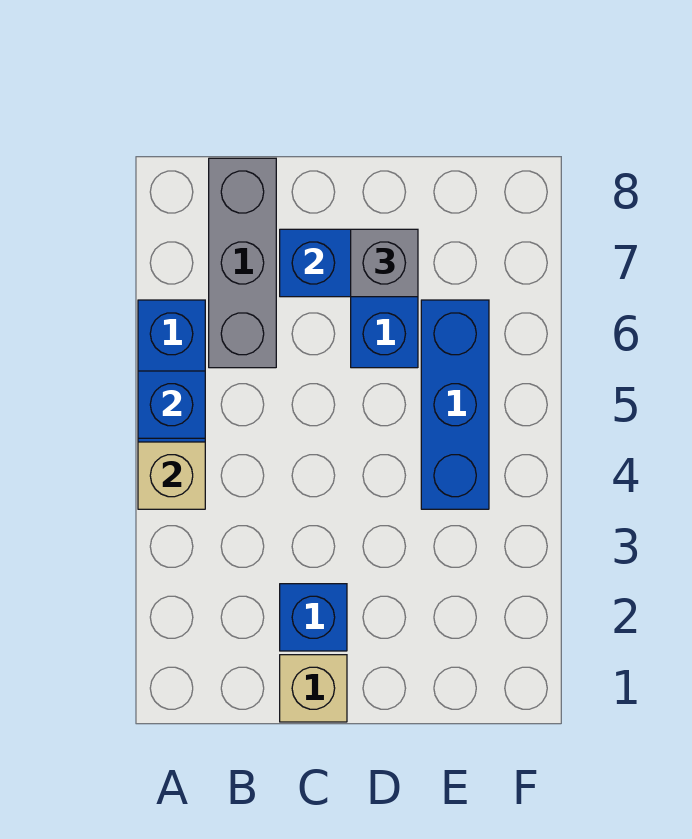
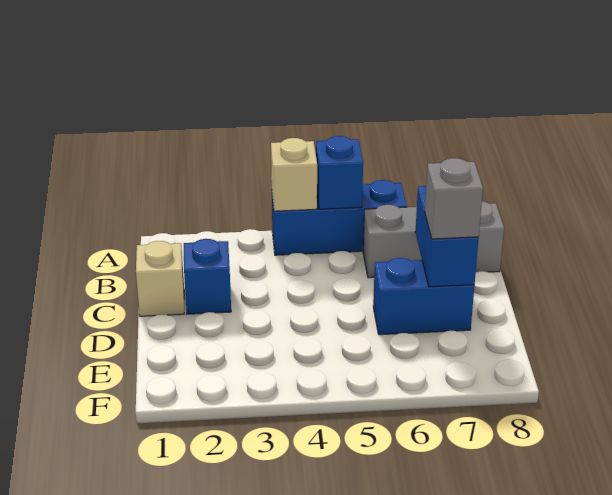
blue 1x3 brick [421,300,489,509] -> none

